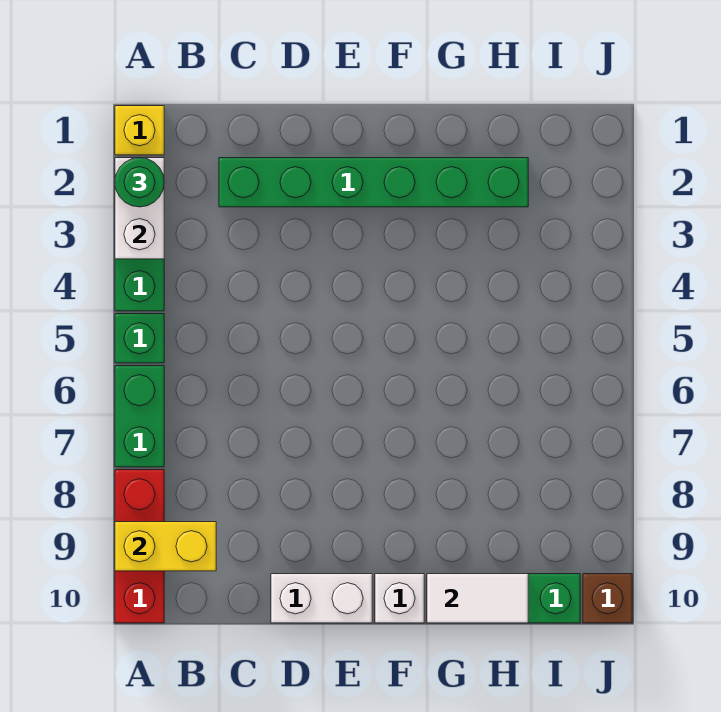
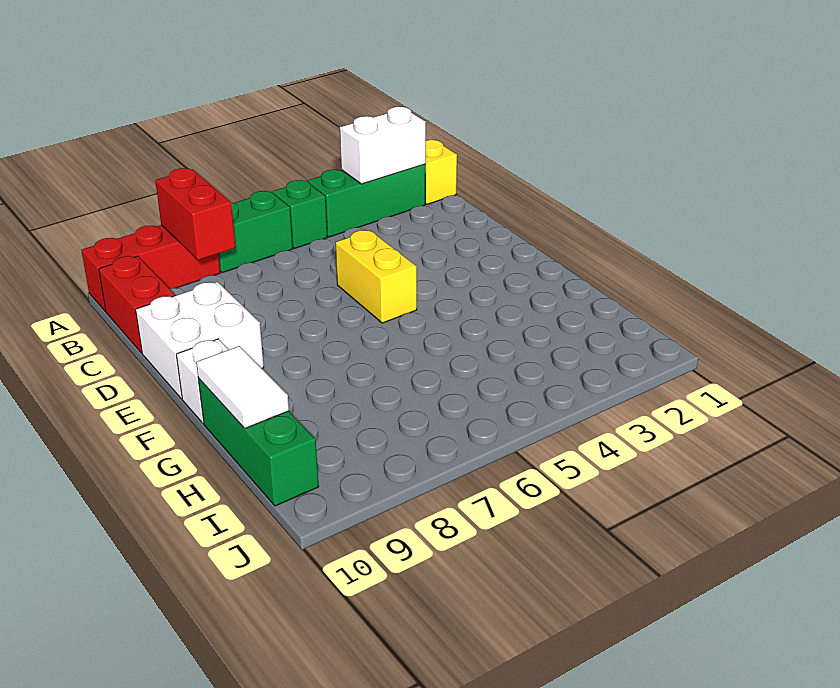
green 1x1 round brick [115,158,164,207] -> none
none -> red 1x2 brick [155,168,236,260]
yellow 1x2 brick [115,522,216,571] -> yellow 1x2 brick moved to [335,230,417,323]
none -> red 1x2 brick [99,256,175,353]
green 1x6 brick [219,158,528,207] -> none
white 1x2 brick [271,574,372,623] -> white 2x2 brick [136,282,264,399]
brown 1x1 brick [583,574,632,623] -> none

